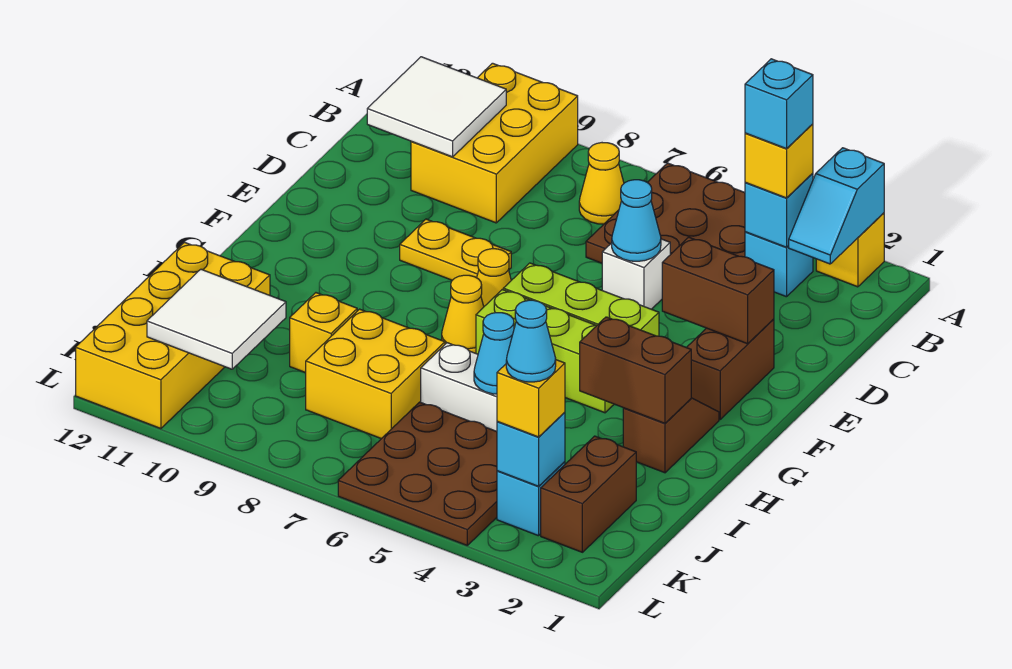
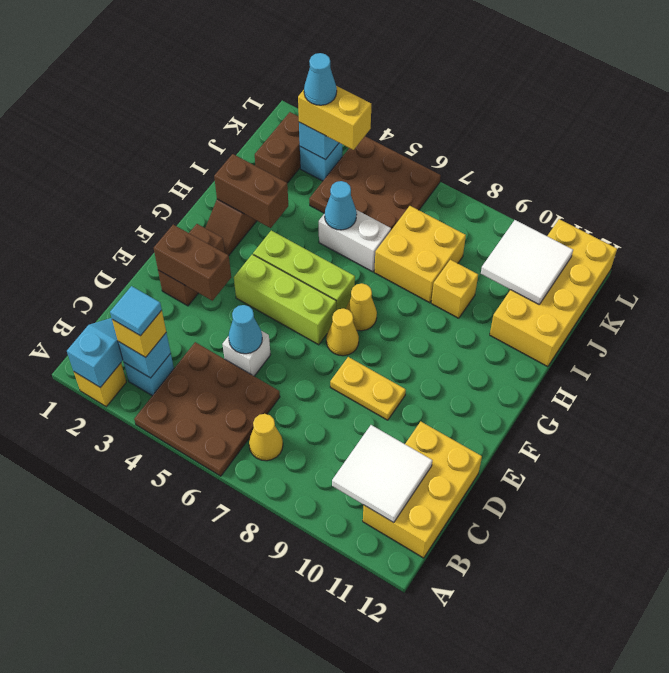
yellow 2x3 brick [411,63,578,223] -> yellow 2x3 brick moved to [363,422,482,558]
cyan 1x1 brick [745,59,813,149] -> cyan 1x1 tile [110,286,162,336]
yellow 1x1 brick [497,360,565,437] -> yellow 1x2 brick [298,86,371,150]

